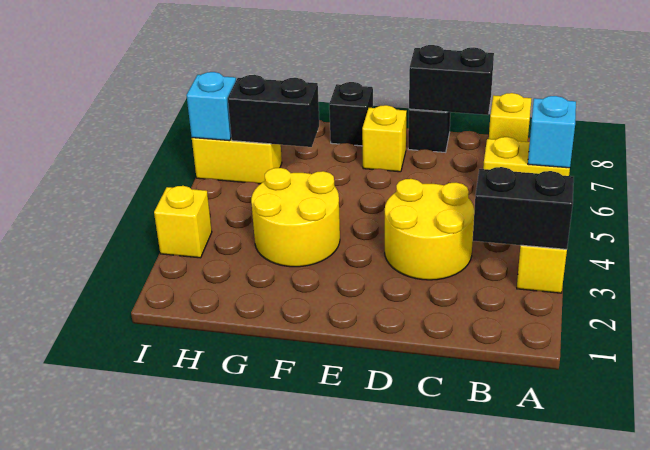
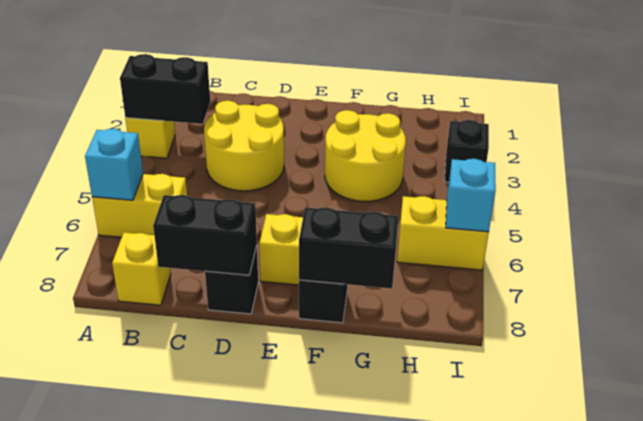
black 1x2 brick [228,75,319,147] -> black 1x2 brick moved to [299,207,399,288]
yellow 1x1 brick [154,186,212,258] -> black 1x1 brick [445,120,489,182]

